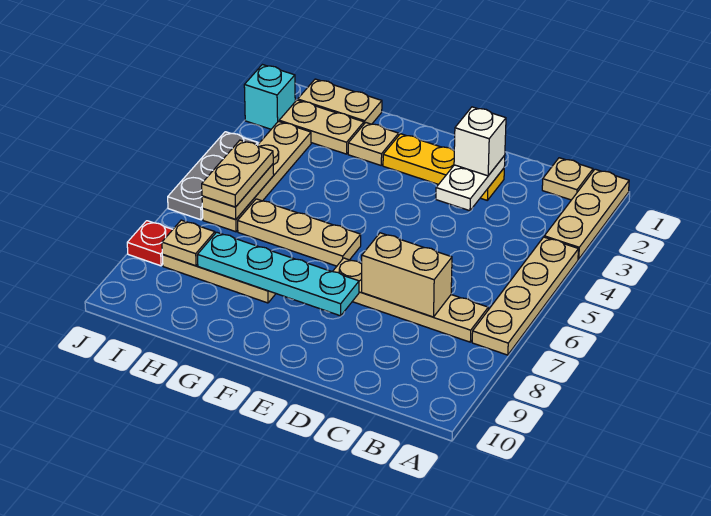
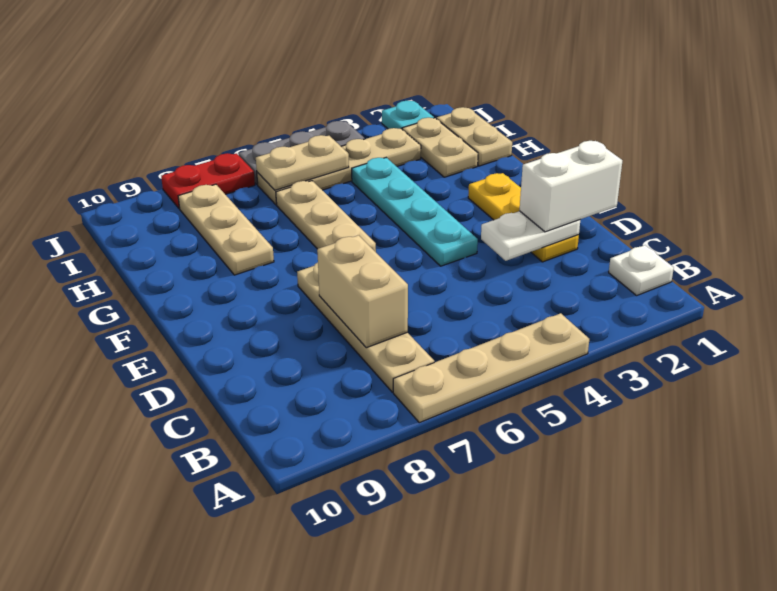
tan 1x3 plate [544,169,629,259] -> none
tan 1x1 plate [542,158,593,200] -> white 1x1 plate [609,245,674,296]
white 1x1 brick [454,107,506,176] -> white 1x2 brick [520,141,622,232]
cyan 1x4 plate [198,232,359,316] -> cyan 1x4 plate moved to [352,158,478,266]
tan 1x1 plate [348,123,399,165] -> none
tan 1x2 plate [202,140,273,207] -> none
tan 1x1 plate [162,220,215,266] -> none
cyan 1x1 brick [244,65,295,129] -> cyan 1x1 plate [382,101,434,129]
red 1x1 plate [127,221,173,266] -> red 1x2 plate [161,153,255,209]

